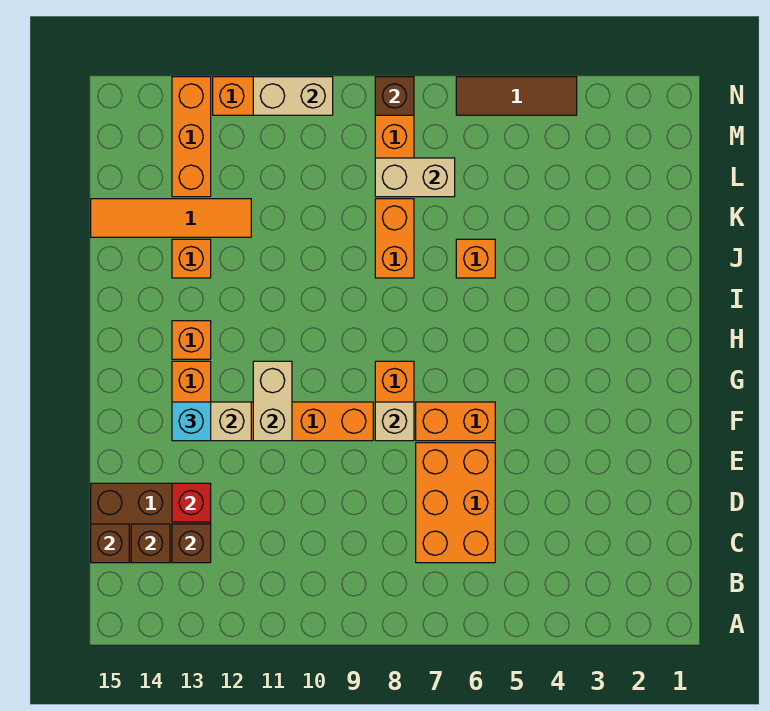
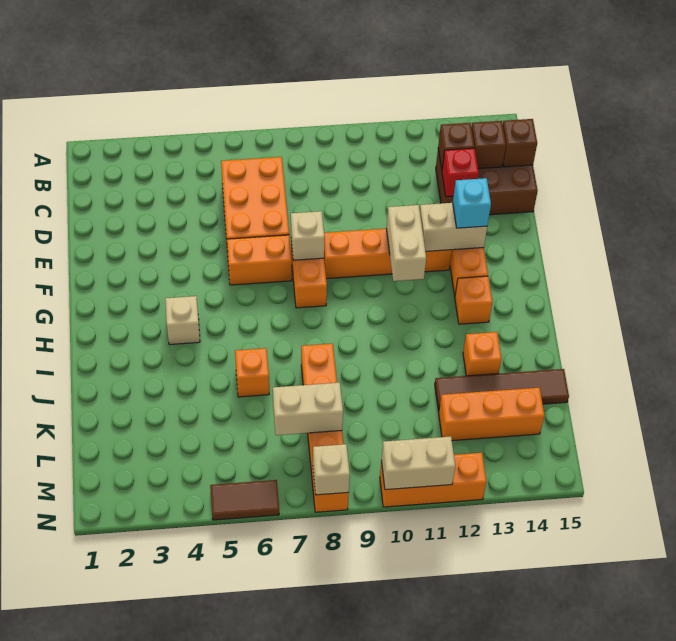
none -> tan 1x1 brick [165,296,200,345]
orange 1x4 tile [91,199,251,237] -> brown 1x4 tile [435,369,569,411]
orange 1x3 brick [172,77,211,197] -> orange 1x3 brick turned to [439,388,544,441]
brown 1x3 tile [456,77,577,115] -> brown 1x2 tile [210,480,279,520]
brown 1x1 brick [375,77,414,115] -> tan 1x1 brick [313,444,350,495]

